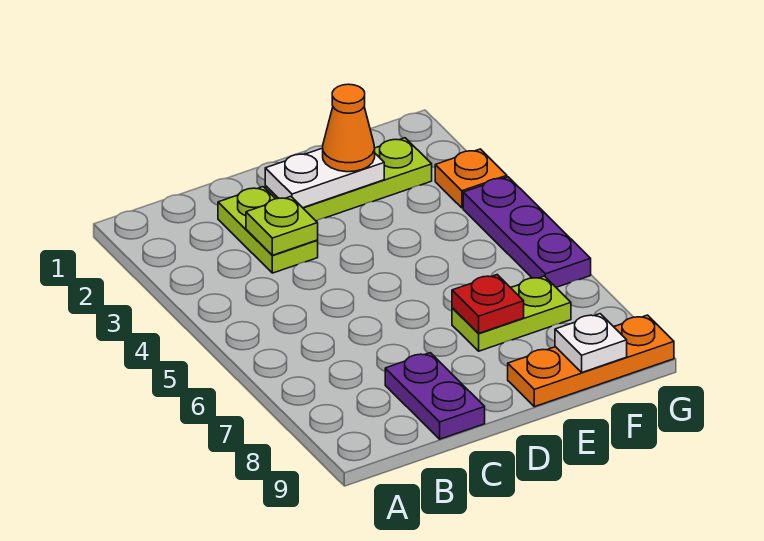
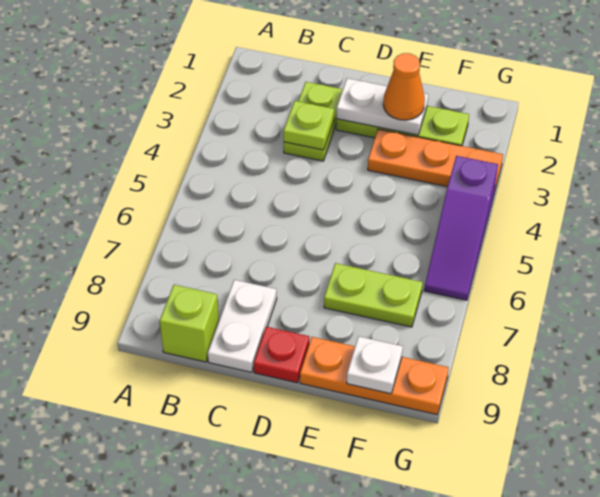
none -> lime 1x1 brick [160,285,219,362]
purple 1x2 plate [385,353,485,439] -> white 1x2 plate [208,280,277,372]
red 1x1 plate [452,275,524,334] -> red 1x1 plate moved to [254,327,309,383]
orange 1x1 plate [435,149,507,208] -> orange 1x3 plate [368,129,503,193]
purple 1x3 plate [463,177,591,287] -> purple 1x3 slope [424,156,498,300]

